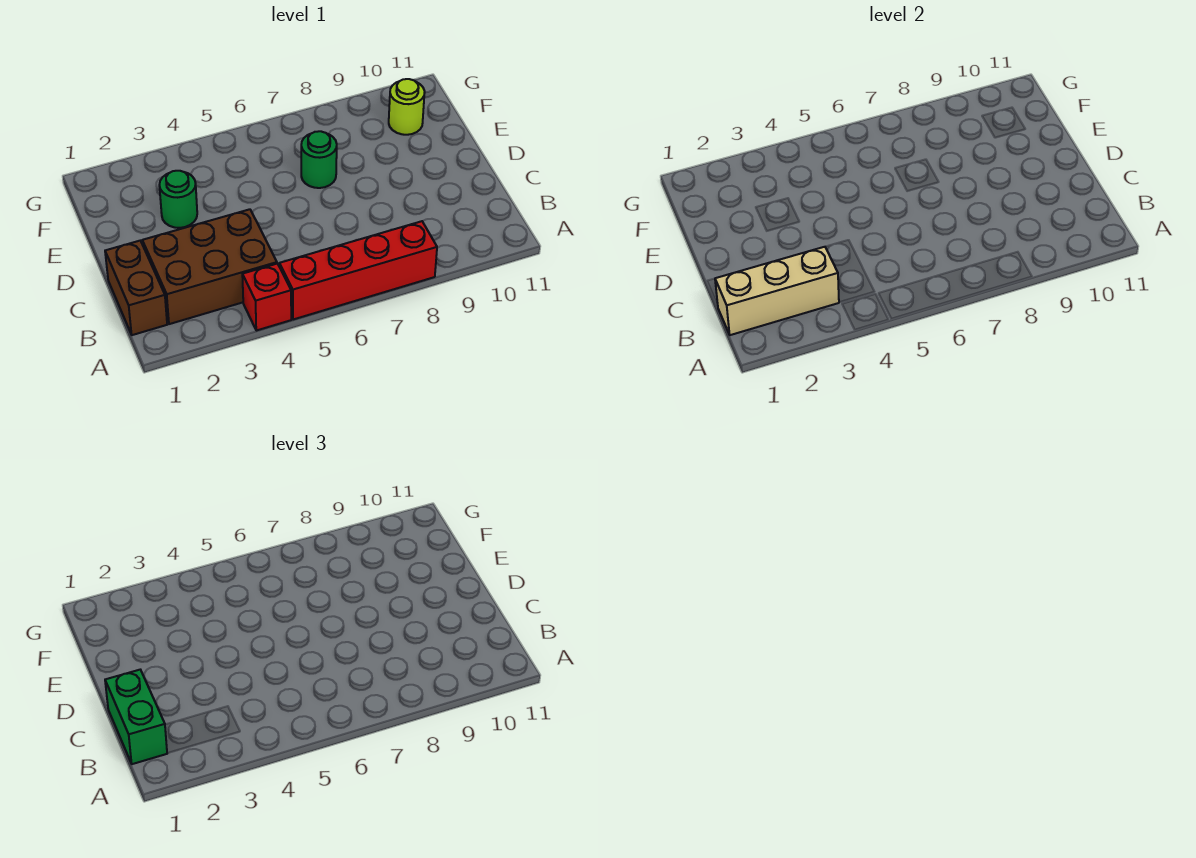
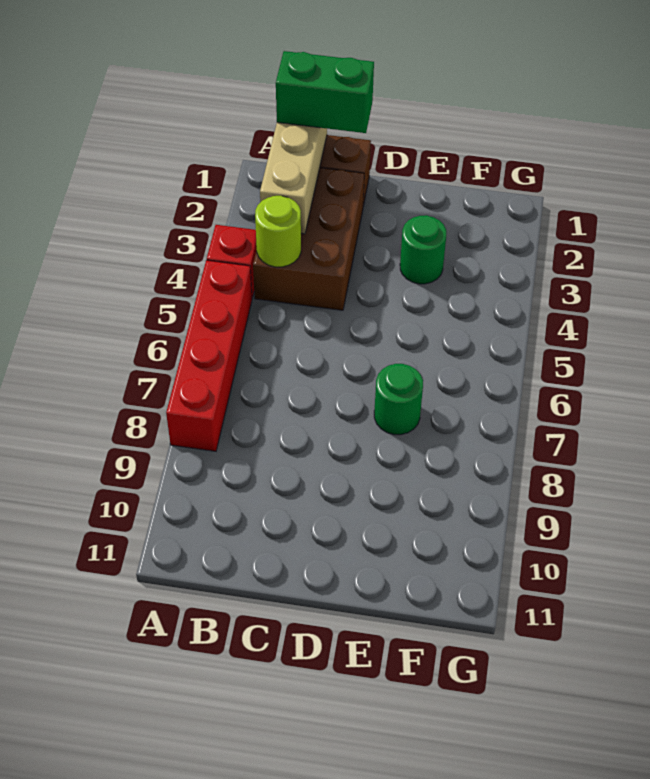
lime 1x1 round brick [389,79,425,135] -> lime 1x1 round brick moved to [255,196,301,267]

